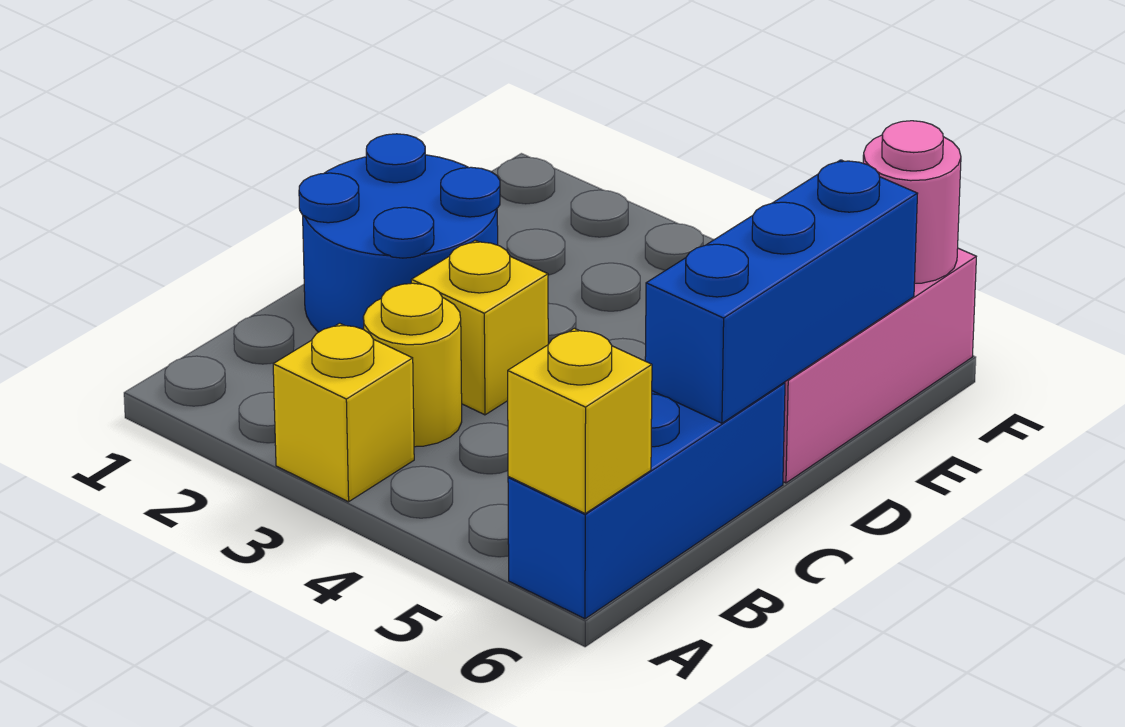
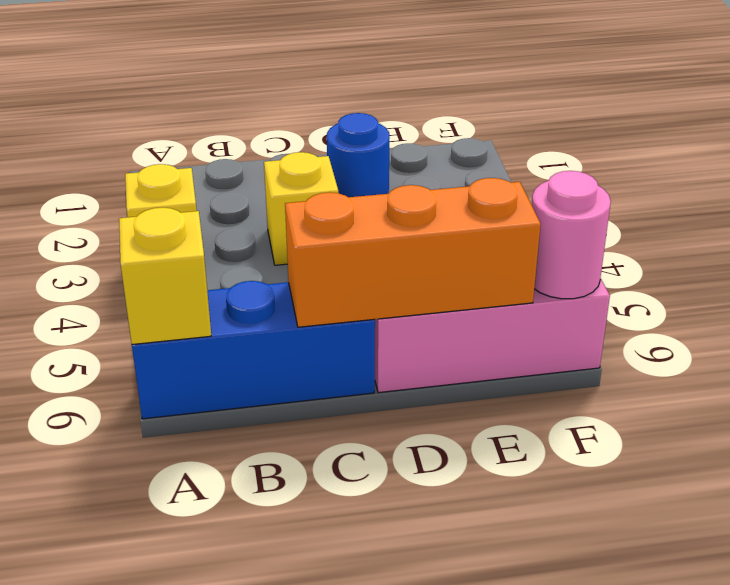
yellow 1x1 round brick [363,283,462,447] -> none
blue 2x2 round brick [299,134,500,332] -> blue 1x1 round brick [327,113,390,197]
blue 1x3 brick [645,160,918,423] -> orange 1x3 brick [285,178,541,327]

